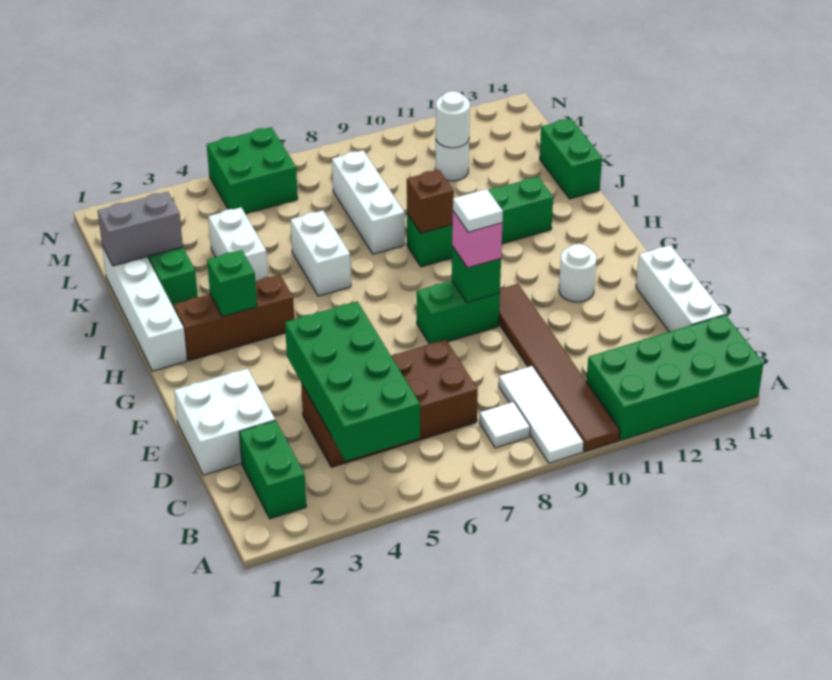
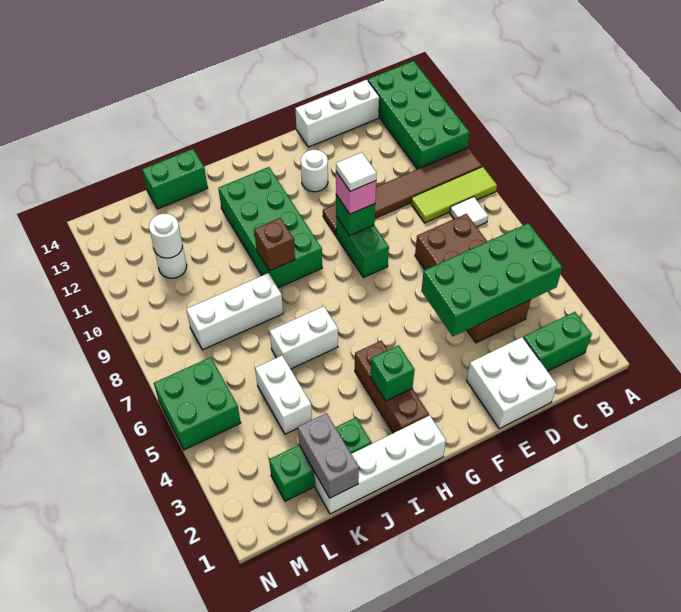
white 1x3 tile [499,366,584,463] -> lime 1x3 tile [411,167,497,223]
green 1x4 brick [407,177,553,267] -> green 2x4 brick [219,167,322,288]
white 1x2 brick [208,207,268,281] -> white 1x2 brick turned to [255,356,312,434]

